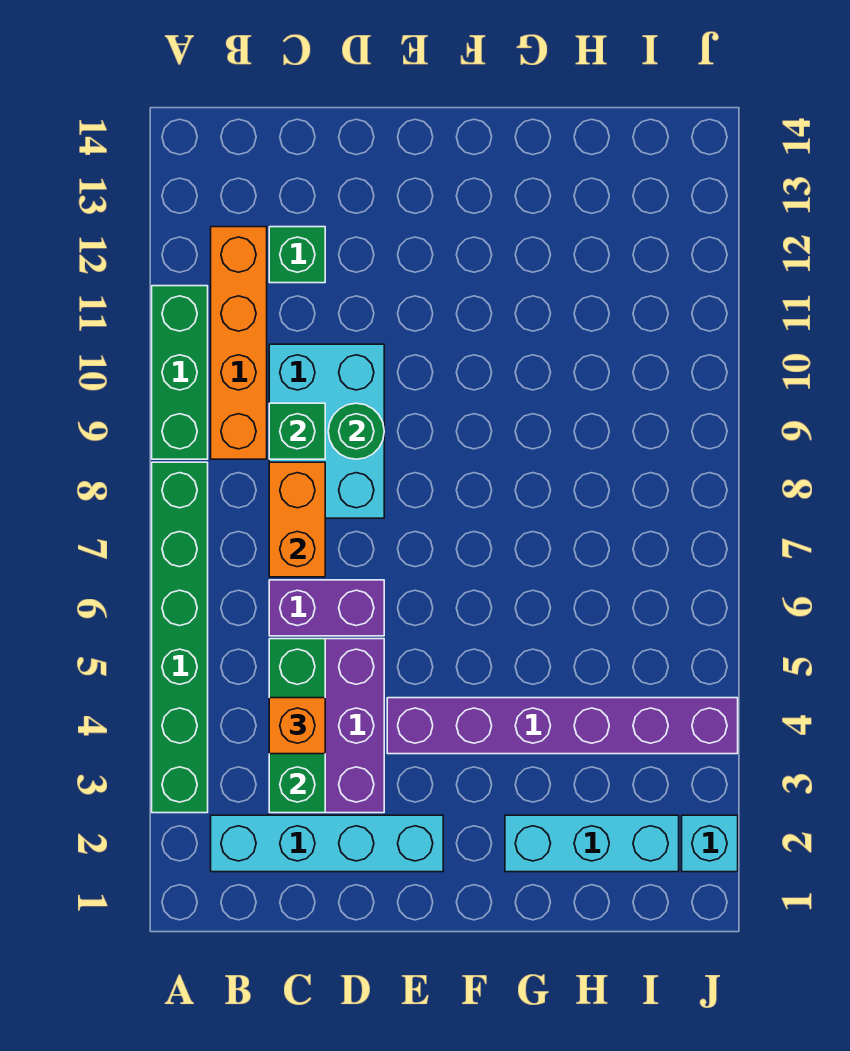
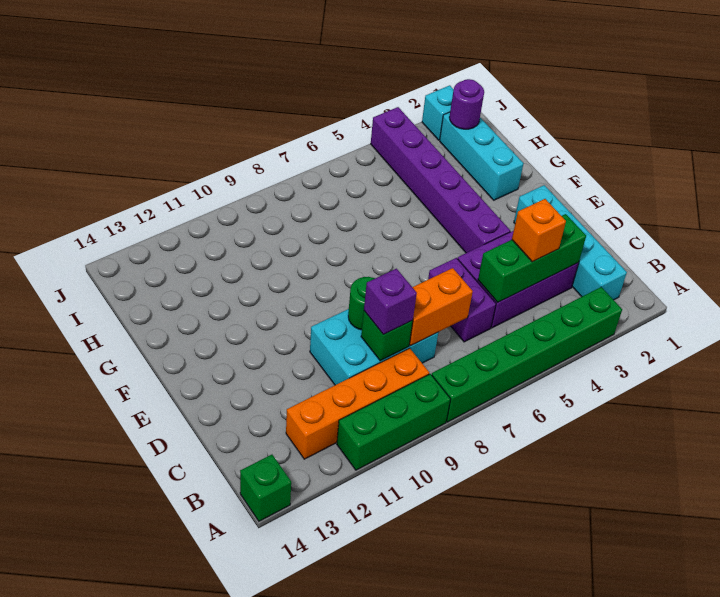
none -> purple 1x1 brick [364,269,417,334]
green 1x1 brick [269,227,325,283] -> green 1x1 brick moved to [240,455,291,521]
none -> purple 1x1 round brick [449,79,484,129]

